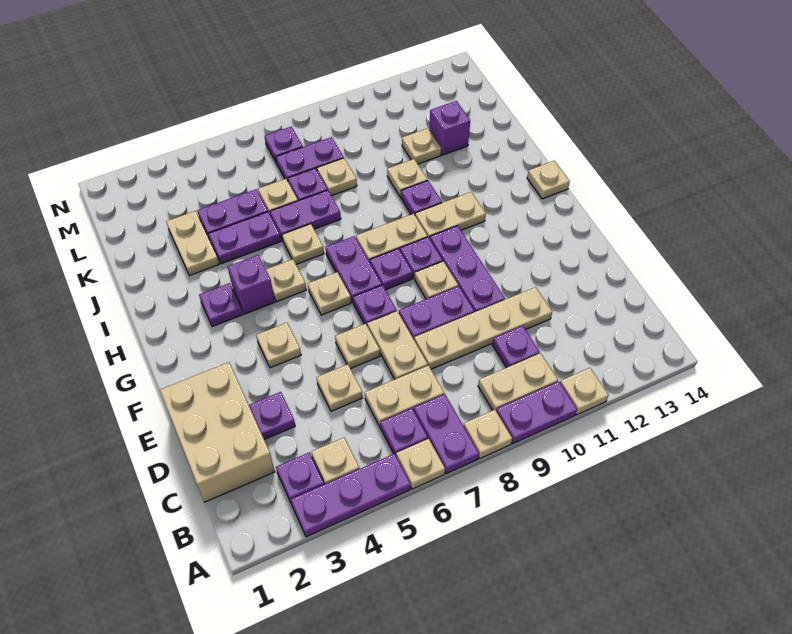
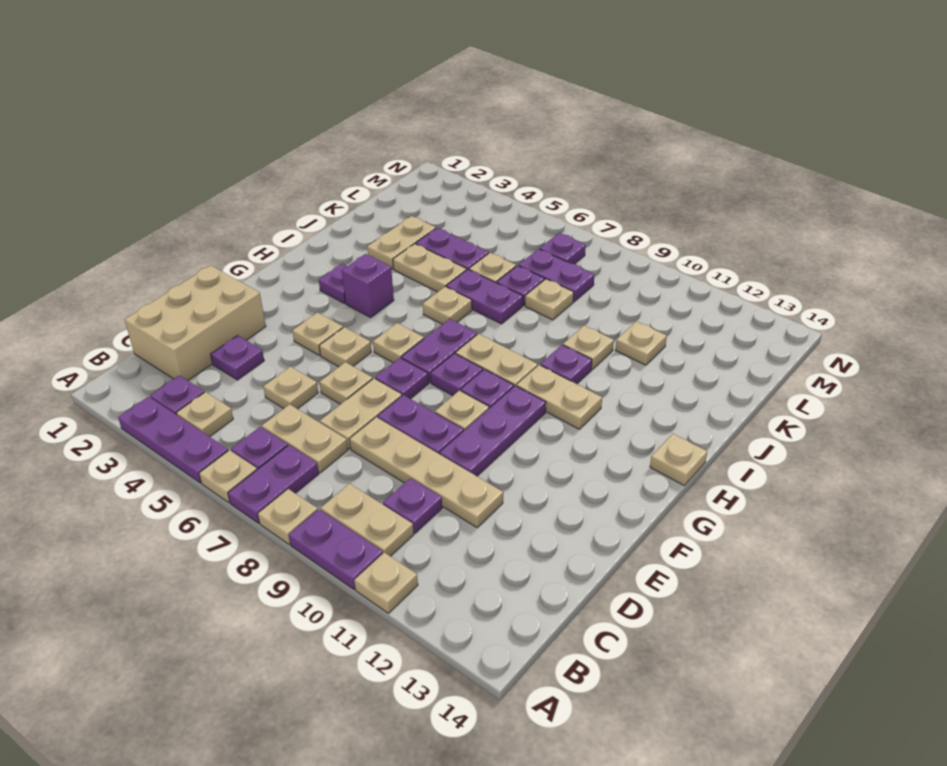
tan 1x1 plate [266,259,306,301] -> tan 1x1 plate moved to [319,327,371,367]
purple 1x2 plate [208,212,281,264] -> tan 1x2 plate [393,244,467,292]
purple 1x1 brick [429,101,470,155] -> none

